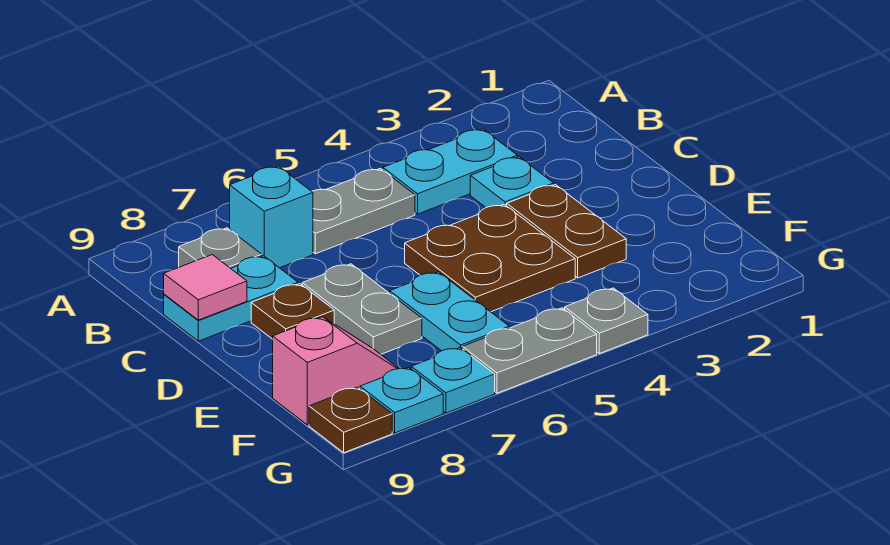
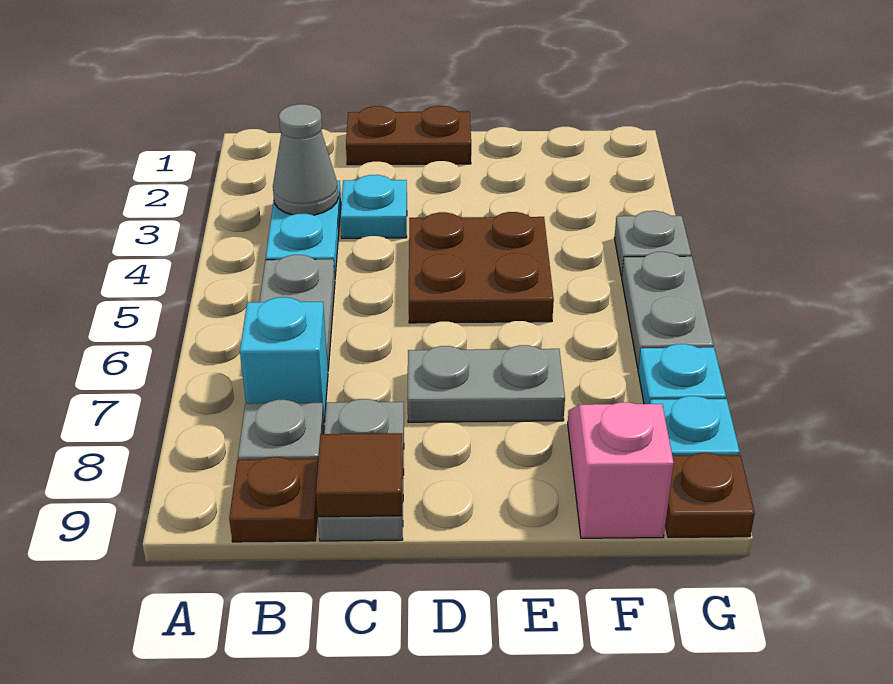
none -> grey 1x1 cone [273,104,338,215]
cyan 1x2 plate [164,256,298,341] -> grey 1x2 plate [318,399,404,541]
pink 1x1 tile [164,255,247,320] -> brown 1x1 tile [316,433,403,517]
brown 1x2 plate [507,185,626,278] -> brown 1x2 plate moved to [346,106,471,165]
brown 1x1 plate [251,284,334,339] -> brown 1x1 plate moved to [229,457,318,542]
cyan 1x2 plate [390,272,509,351] -> none

